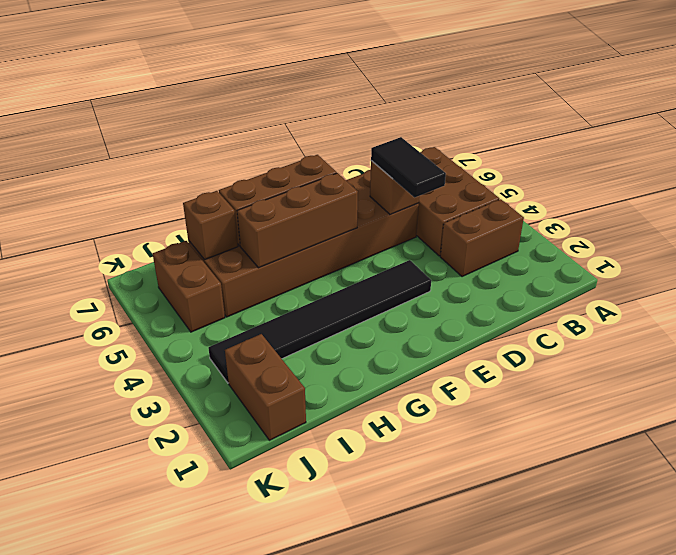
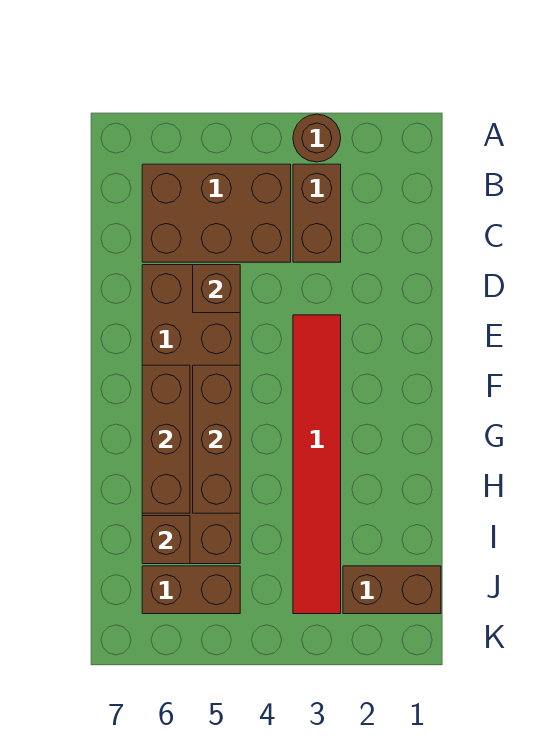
none -> brown 1x1 round brick [293,114,341,162]
black 1x2 tile [371,137,446,197] -> none
black 1x6 tile [208,260,431,383] -> red 1x6 tile [293,315,341,614]

